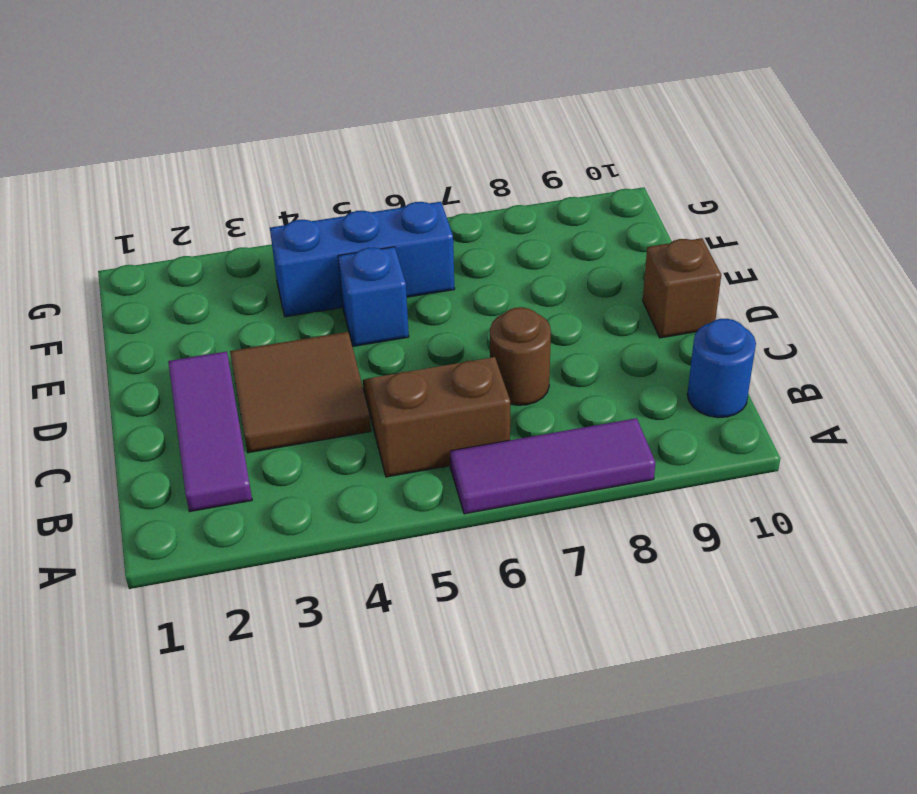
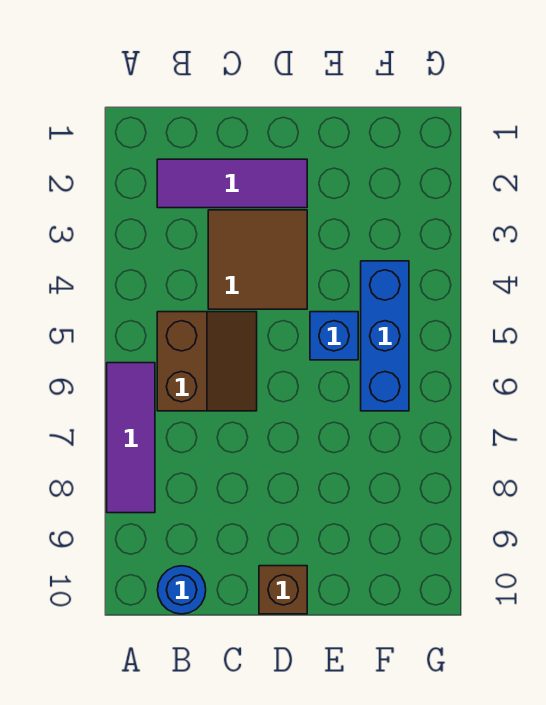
brown 1x1 round brick [490,307,551,405] -> none

